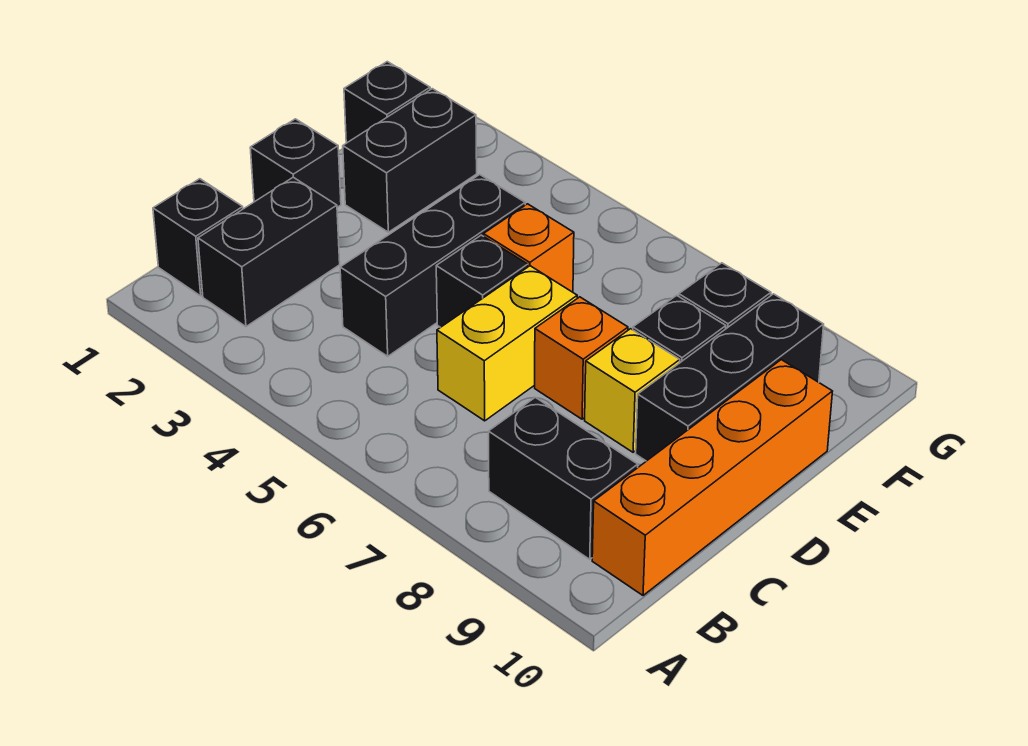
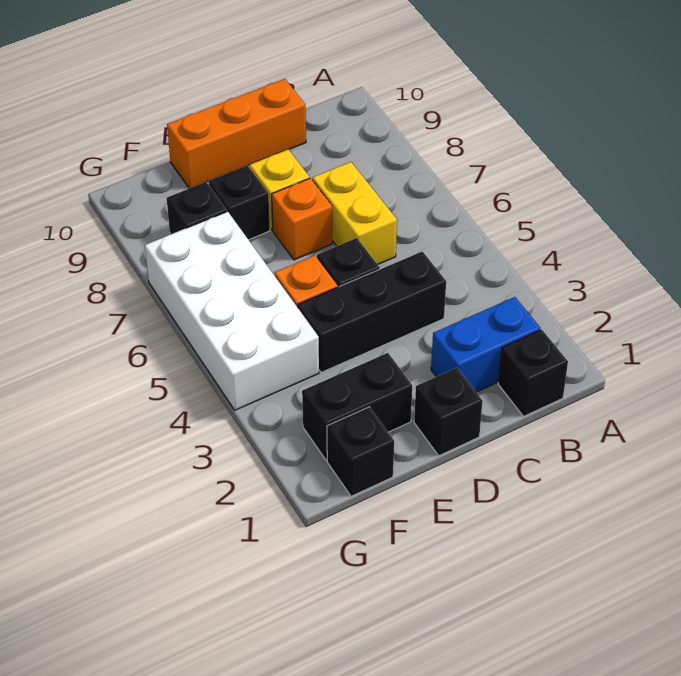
black 1x2 brick [198,177,340,327] -> blue 1x2 brick [431,297,540,392]
black 1x2 brick [489,397,638,559] -> none
orange 1x4 brick [592,360,833,595] -> orange 1x3 brick [167,79,306,188]
yellow 1x2 brick [437,266,577,421] -> yellow 1x2 brick turned to [313,162,397,265]
black 1x3 brick [636,294,824,461] -> none
none -> white 2x4 brick [145,212,319,410]

